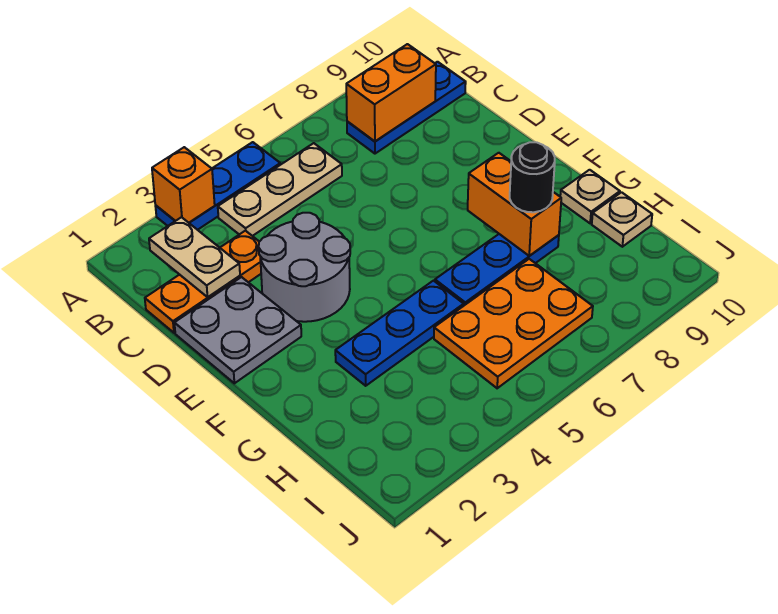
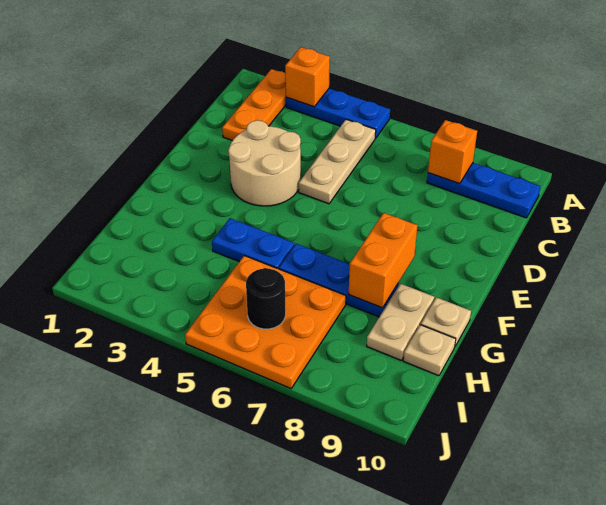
tan 1x2 plate [149,217,240,297] -> tan 1x2 plate moved to [367,284,434,361]
tan 1x3 plate [218,143,342,236] -> tan 1x3 plate turned to [299,119,376,204]
orange 1x2 brick [346,44,436,141] -> orange 1x1 brick [428,120,477,184]
orange 1x3 plate [145,231,261,333] -> orange 1x3 plate turned to [222,69,286,140]
grey 2x2 plate [174,277,301,383] -> none
grey 2x2 round brick [259,213,350,322] -> tan 2x2 round brick [228,120,301,206]
blue 1x3 plate [335,281,464,386] -> blue 1x2 plate [212,218,294,269]
black 1x1 round brick [510,142,555,212] -> black 1x1 round brick moved to [246,268,286,329]
orange 2x3 plate [434,259,593,388] -> orange 3x3 plate [185,256,346,389]

